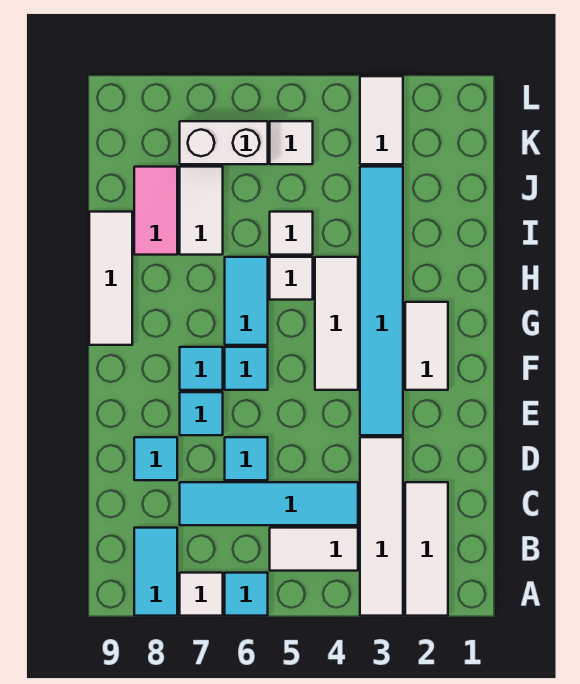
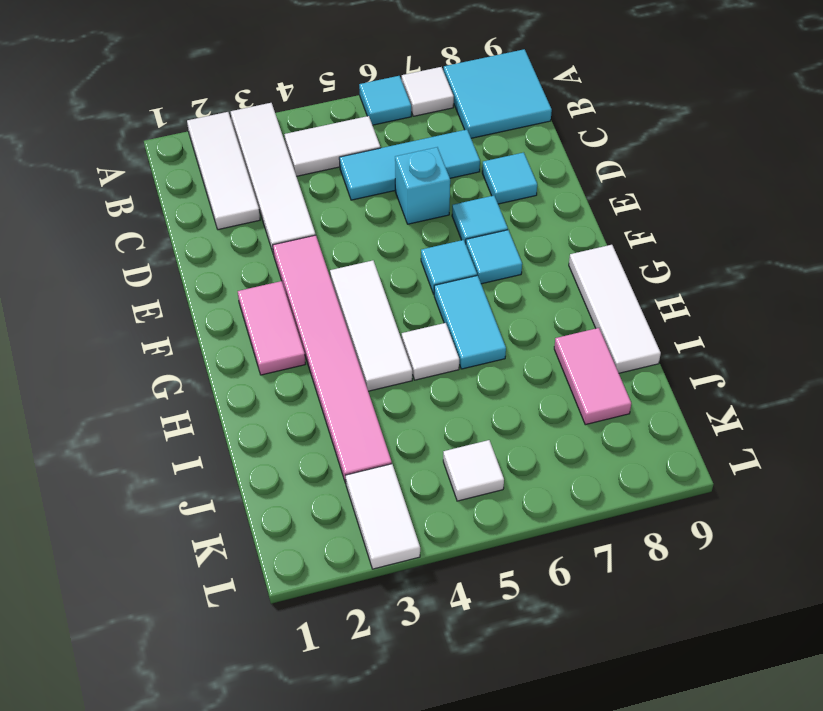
cyan 1x2 tile [134,528,177,616] -> cyan 2x2 tile [444,49,552,138]
cyan 1x4 tile [180,482,358,525] -> cyan 1x3 tile [339,130,480,200]
cyan 1x1 tile [225,437,268,480] -> cyan 1x1 brick [395,147,450,224]
cyan 1x6 tile [360,167,403,435] -> pink 1x6 tile [273,235,392,483]
white 1x2 tile [405,302,448,390] -> pink 1x2 tile [238,281,305,375]
white 1x1 tile [270,212,313,255] -> none
white 1x2 tile [180,167,223,255] -> none
white 1x2 brick [180,121,268,164] -> none

